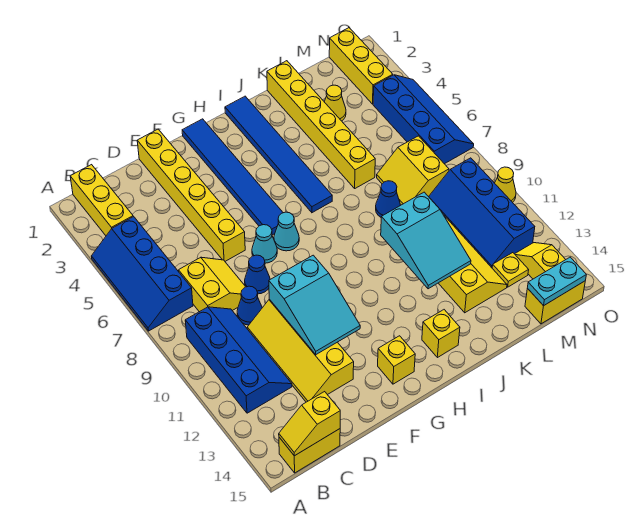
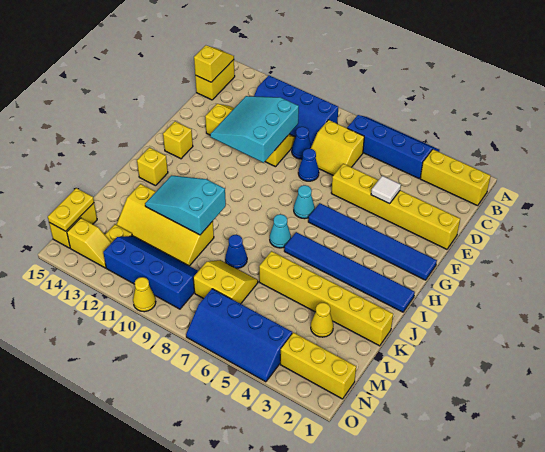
none -> white 1x1 tile [371,176,401,204]
cyan 2x3 slope [269,255,360,354] -> cyan 3x3 slope [210,96,299,163]
cyan 1x1 cone [252,225,277,263] -> cyan 1x1 cone moved to [270,214,291,248]
cyan 1x2 plate [528,257,586,306] -> yellow 1x2 plate [48,188,94,231]

